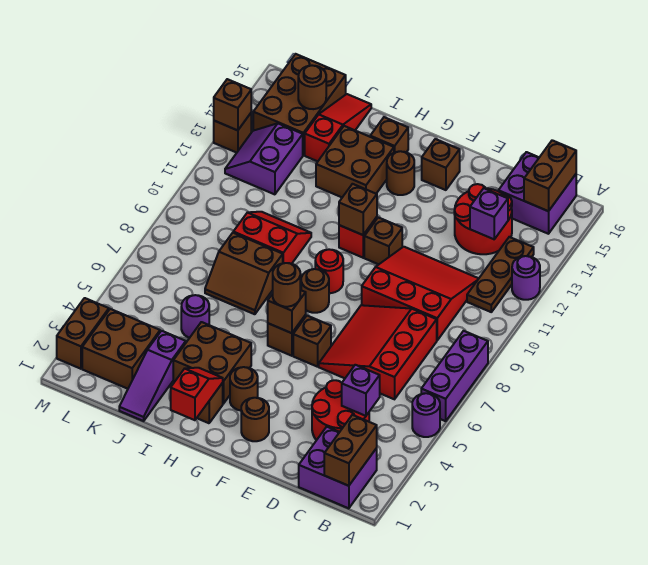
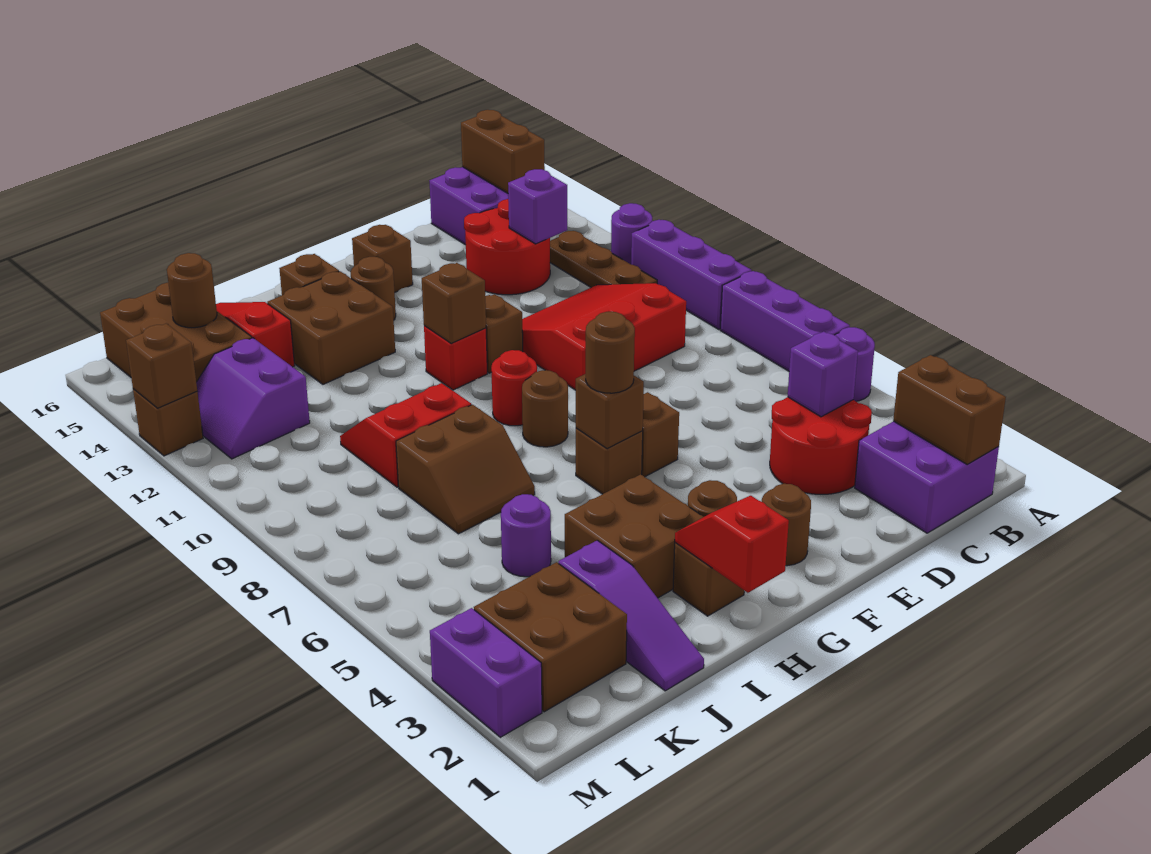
none -> purple 1x3 brick [631,220,752,329]
red 3x3 slope [319,305,437,399] -> none
brown 1x2 brick [57,298,109,369] -> purple 1x2 brick [430,608,542,737]

